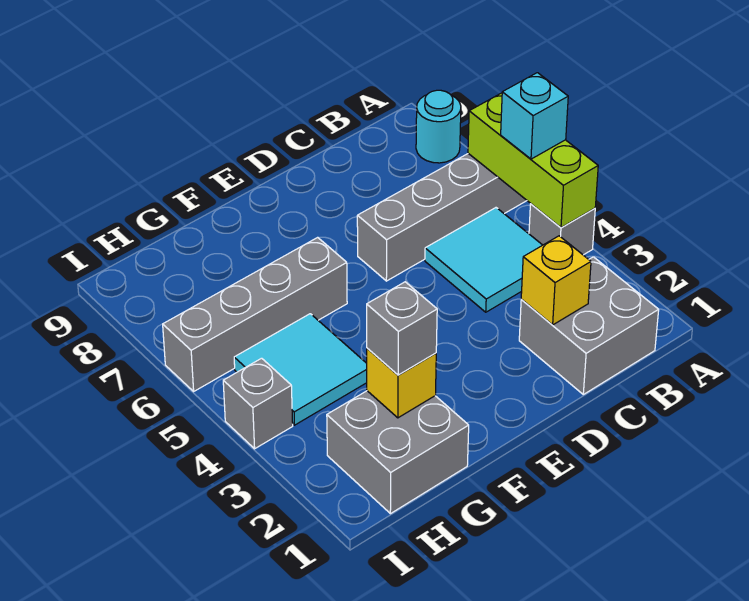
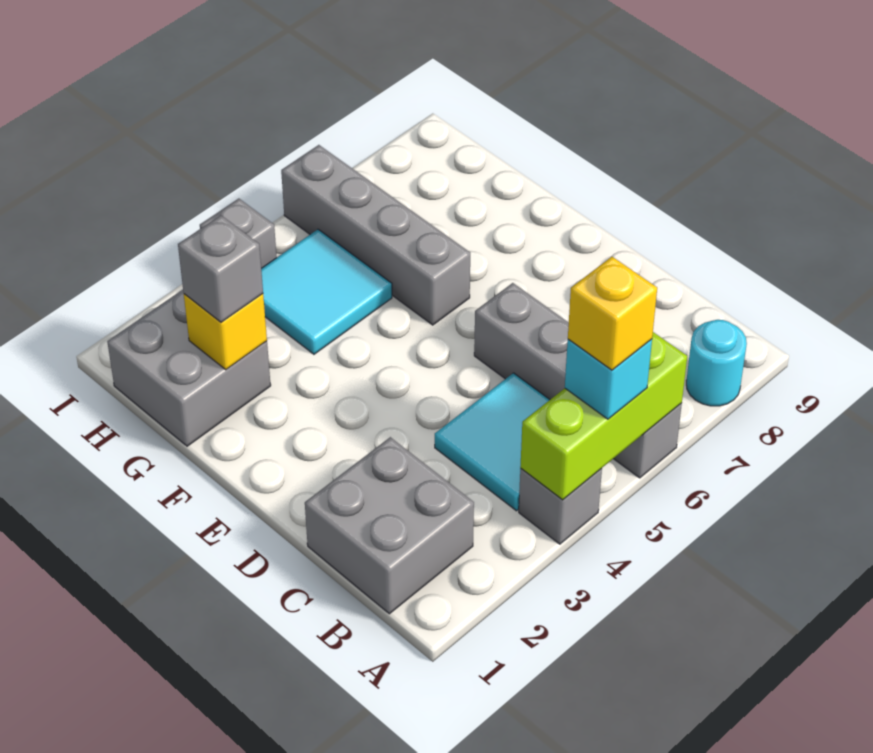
yellow 1x1 brick [521,236,591,325] -> yellow 1x1 brick moved to [568,257,657,370]

